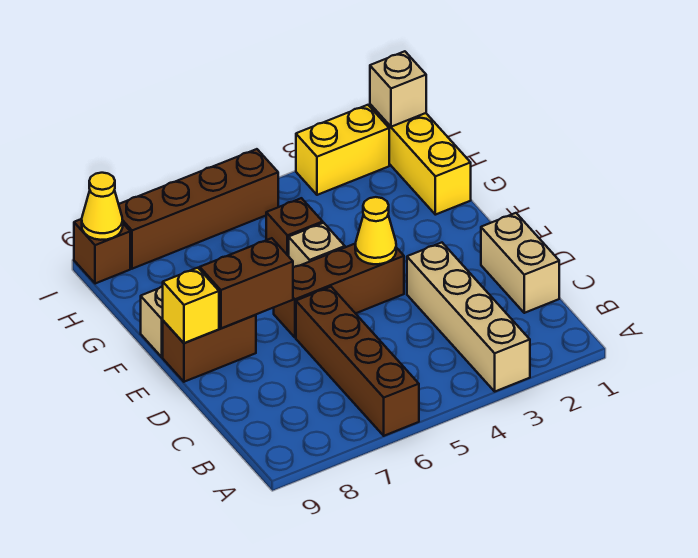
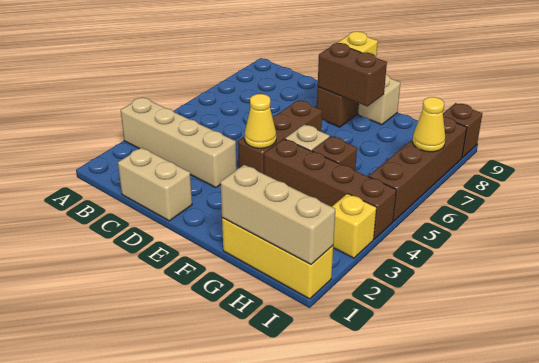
brown 1x4 brick [296,287,419,436] -> brown 1x4 brick moved to [264,139,396,239]
brown 1x2 brick [200,238,293,328] -> brown 1x2 brick turned to [318,43,387,107]
tan 1x1 brick [370,51,426,127] -> tan 1x3 brick [220,165,335,264]
yellow 1x2 brick [296,105,389,195] -> yellow 1x1 brick [332,194,377,258]
yellow 1x1 cone [82,173,123,240] -> yellow 1x1 cone moved to [413,97,445,152]

